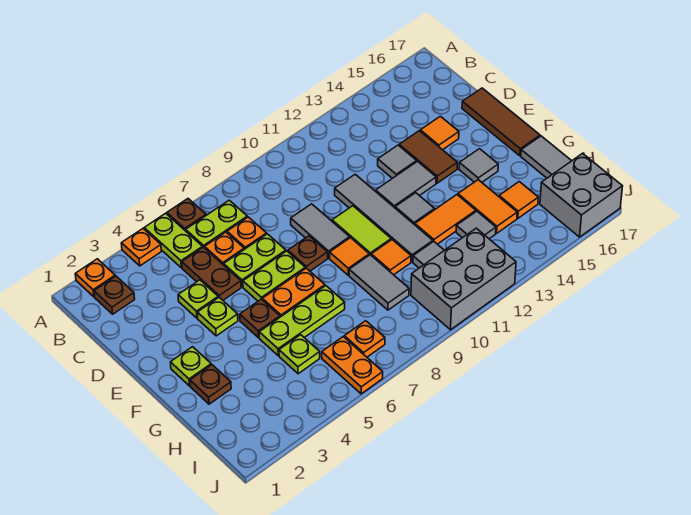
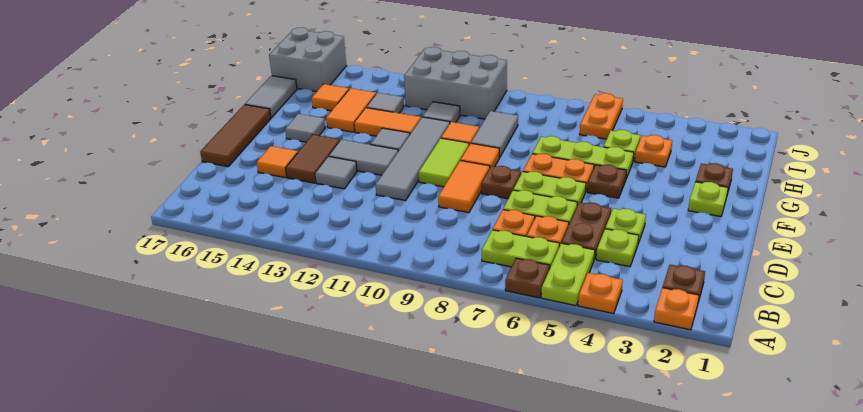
grey 1x2 tile [291,204,350,258] -> orange 1x2 tile [438,161,490,213]
lime 1x1 plate [197,297,238,336] -> lime 1x1 plate moved to [596,229,639,267]
orange 1x1 plate [344,321,385,357] -> orange 1x1 plate moved to [635,135,672,167]

